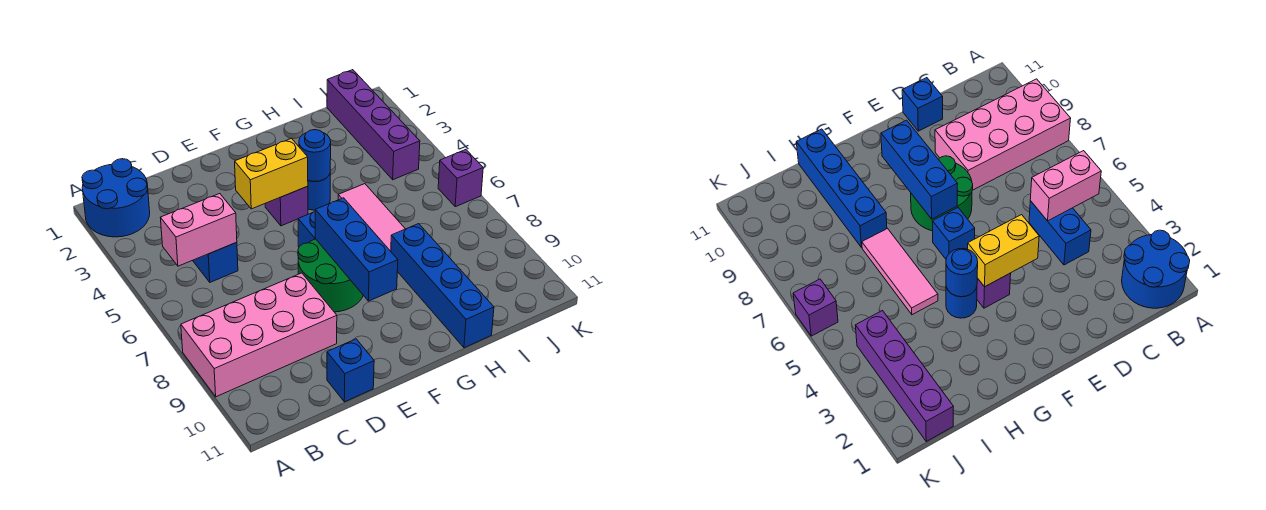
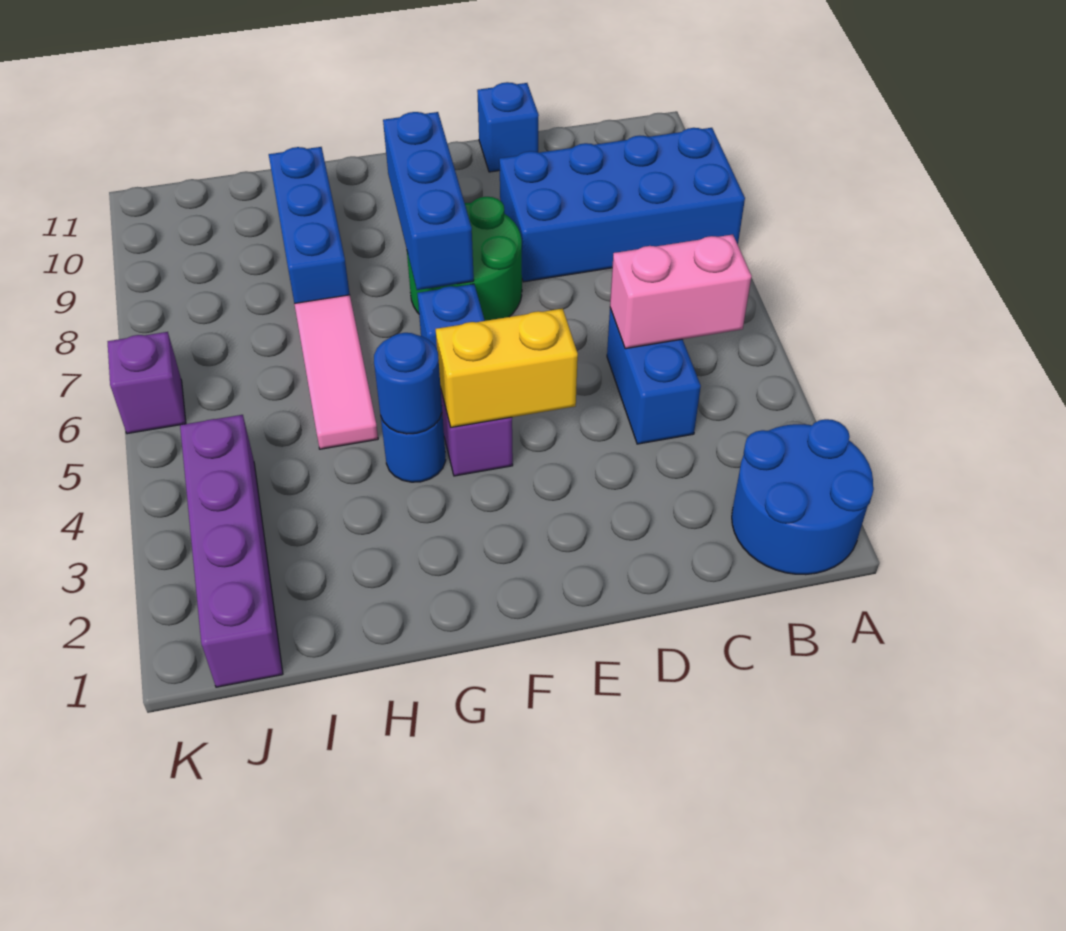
pink 2x4 brick [181,273,337,397] -> blue 2x4 brick [499,128,745,282]
blue 1x4 brick [391,224,494,348] -> blue 1x3 brick [269,147,350,303]

